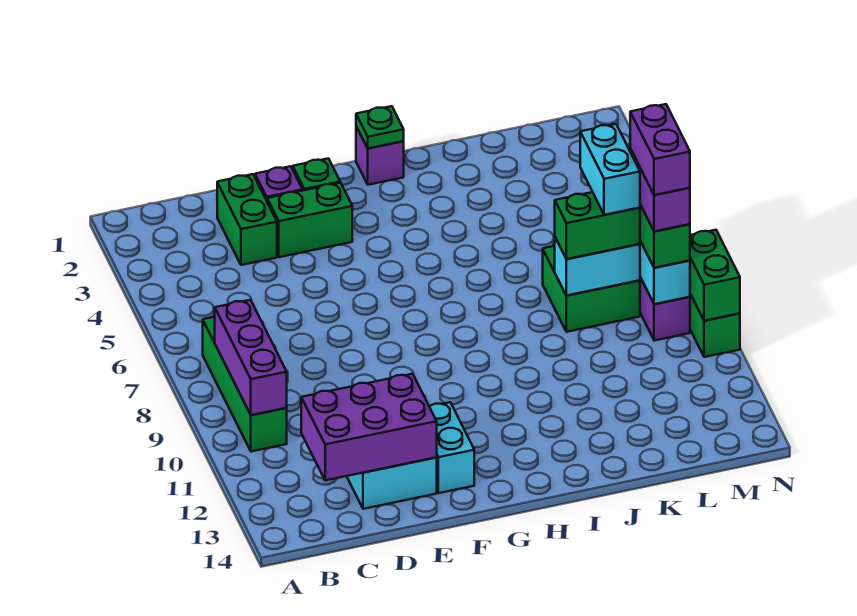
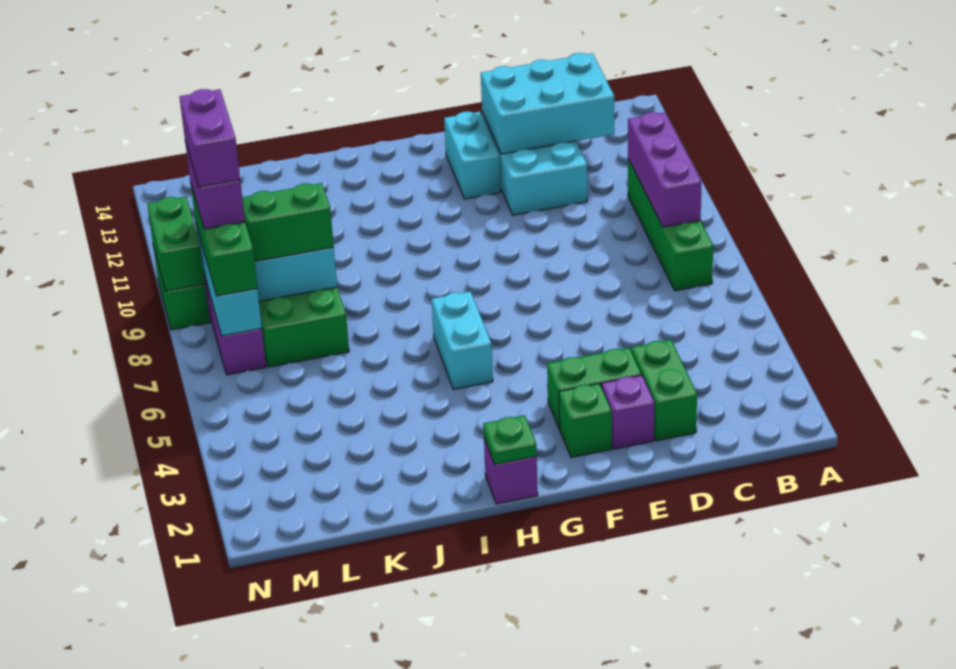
purple 2x3 brick [301,374,437,480] -> cyan 2x3 brick [481,53,614,154]
cyan 1x2 brick [580,124,640,215] -> cyan 1x2 brick moved to [432,292,493,389]

